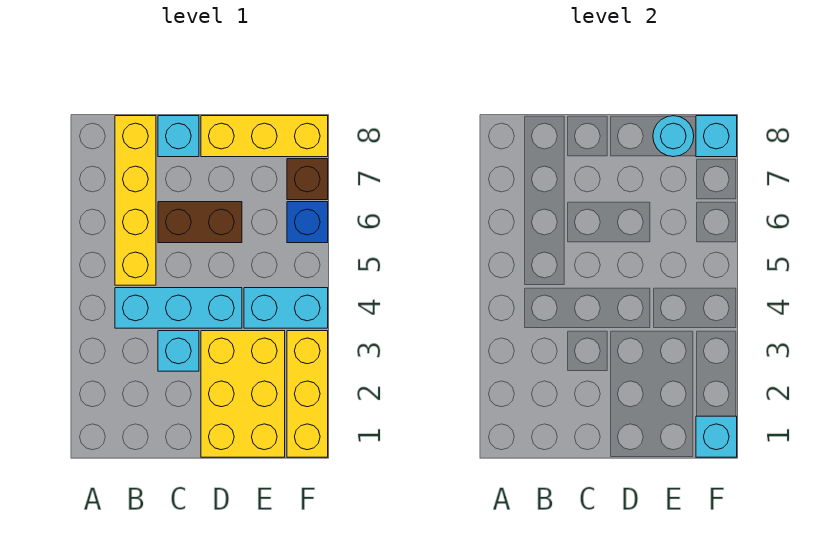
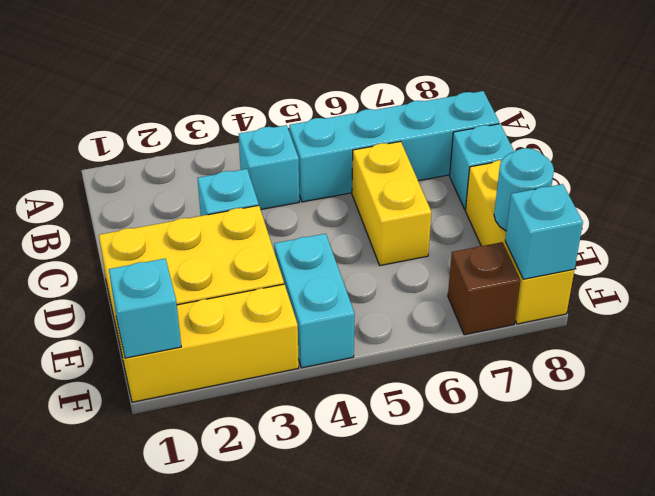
cyan 1x3 brick [115,288,242,328] -> cyan 1x1 brick [239,125,299,209]
yellow 1x4 brick [115,116,156,285] -> cyan 1x4 brick [289,91,499,202]
brown 1x2 brick [158,202,242,243] -> yellow 1x2 brick [352,141,431,265]
blue 1x1 brick [287,202,328,243] -> none

